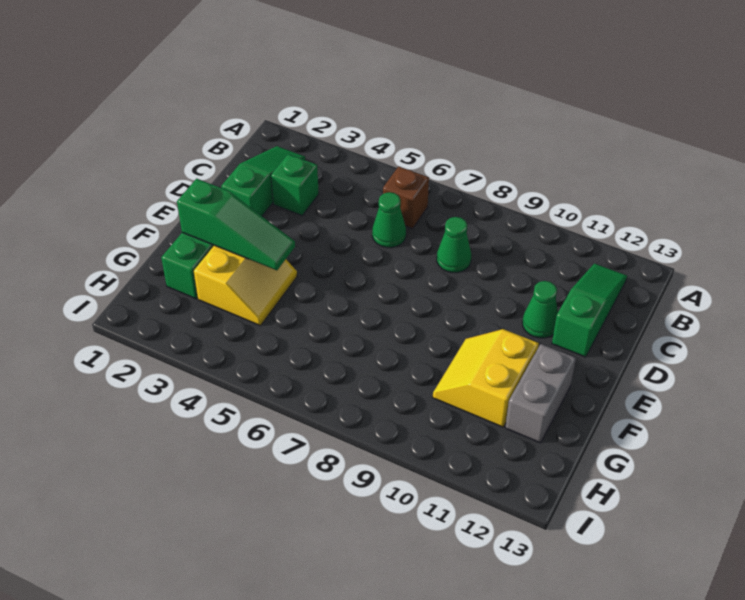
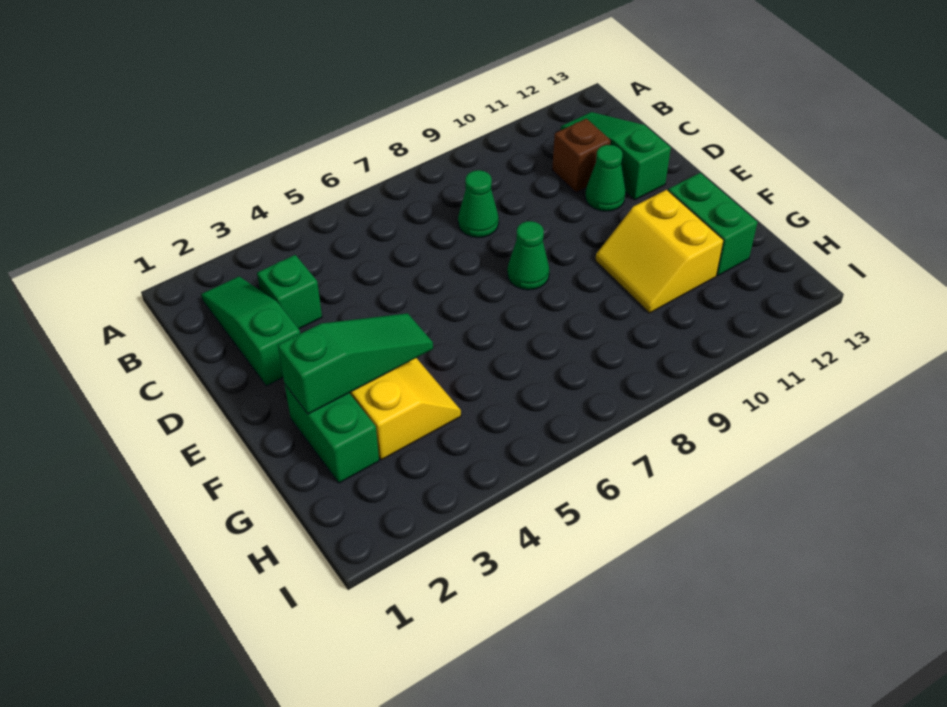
brown 1x1 brick [383,166,429,229] -> brown 1x1 brick moved to [552,119,611,193]
green 1x1 cone [372,192,406,248] -> green 1x1 cone moved to [507,221,549,290]
grey 1x2 brick [505,344,576,443] -> green 1x2 brick [668,173,758,276]

